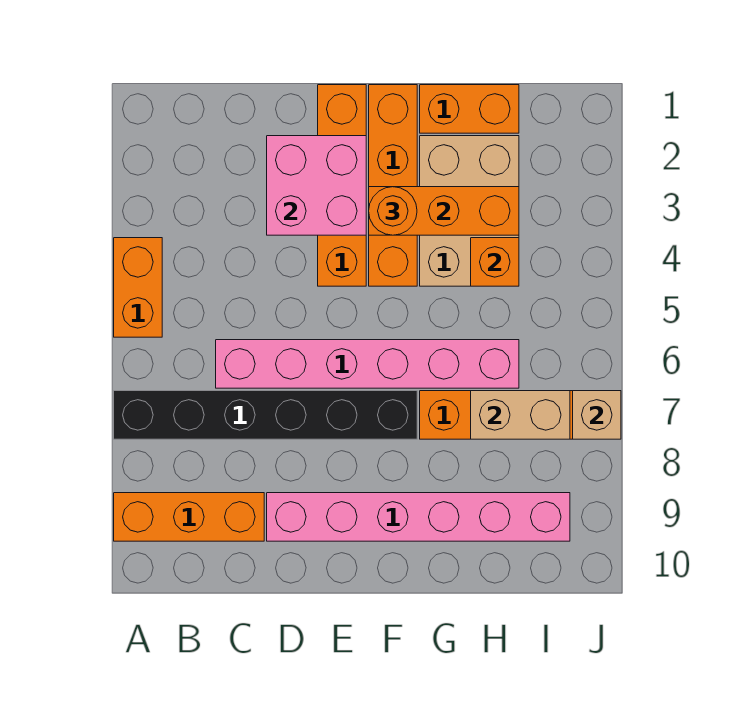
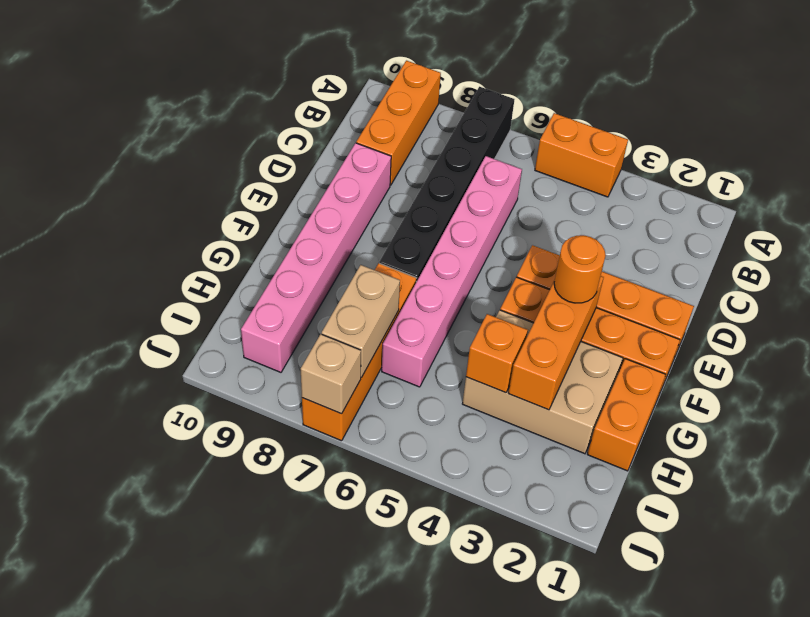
pink 2x2 brick [267,136,366,235] -> none

